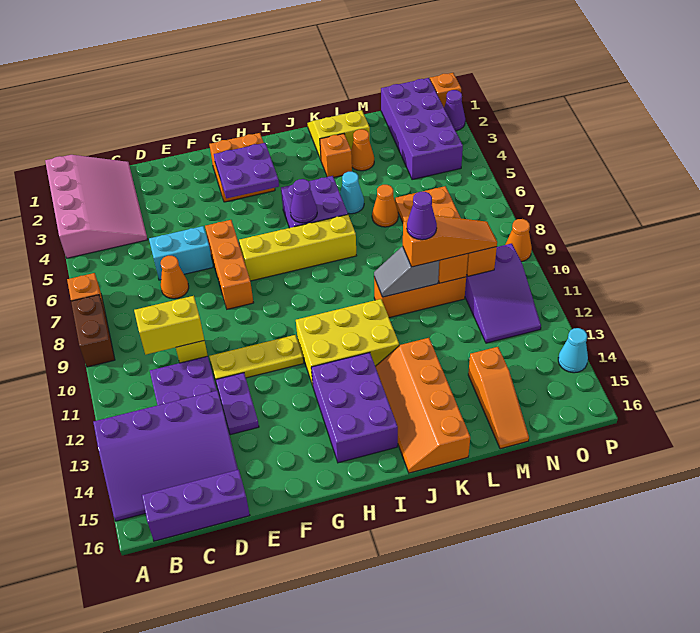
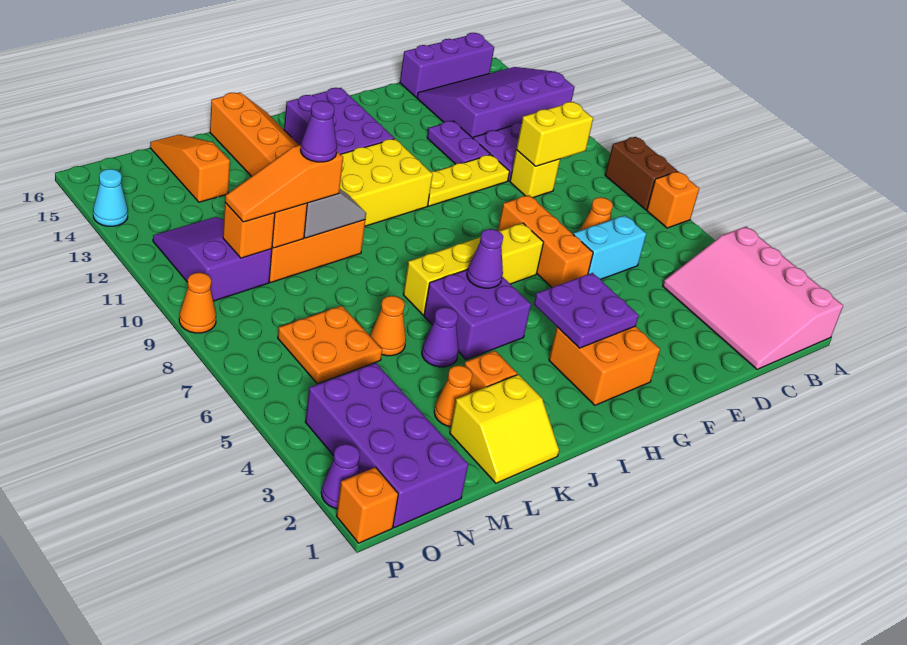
cyan 1x1 cone [340,172,364,214] -> purple 1x1 cone [422,307,458,367]

